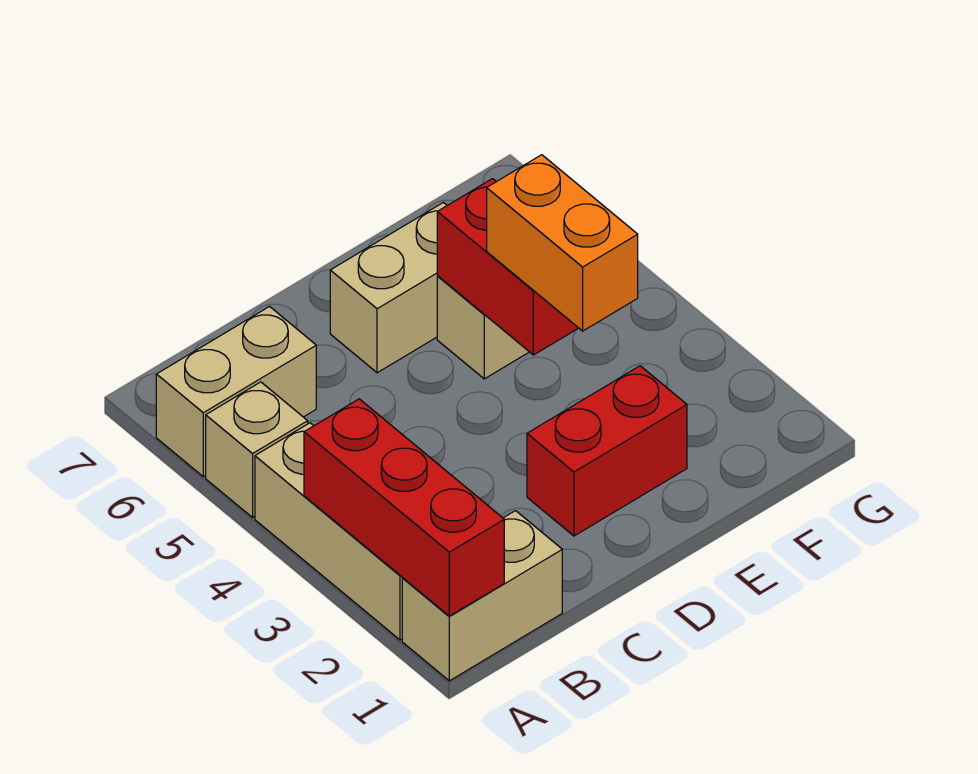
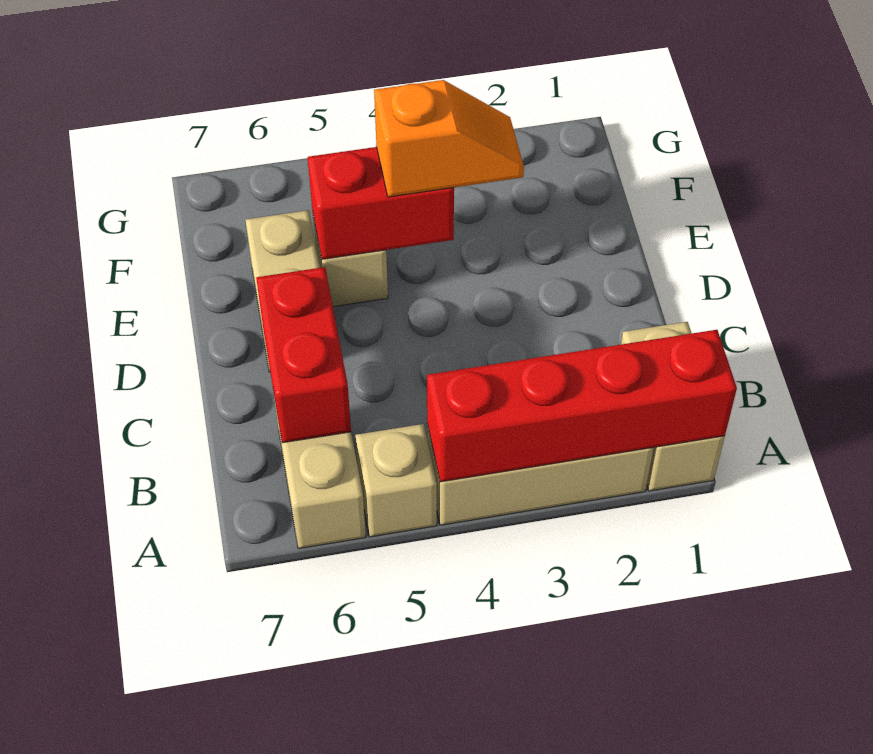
red 1x3 brick [304,399,504,616] -> red 1x4 brick [427,330,737,482]
red 1x2 brick [527,366,687,536] -> red 1x2 brick moved to [256,267,351,443]
orange 1x2 brick [487,155,638,331] -> orange 1x2 slope [374,80,524,197]

